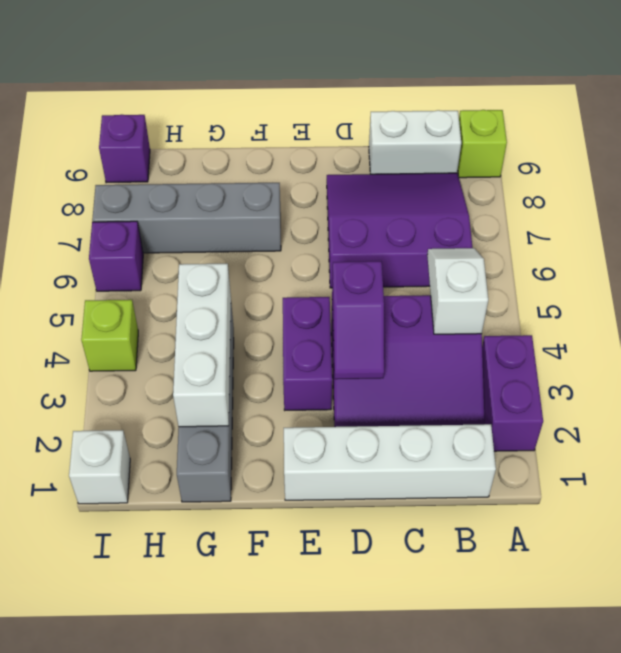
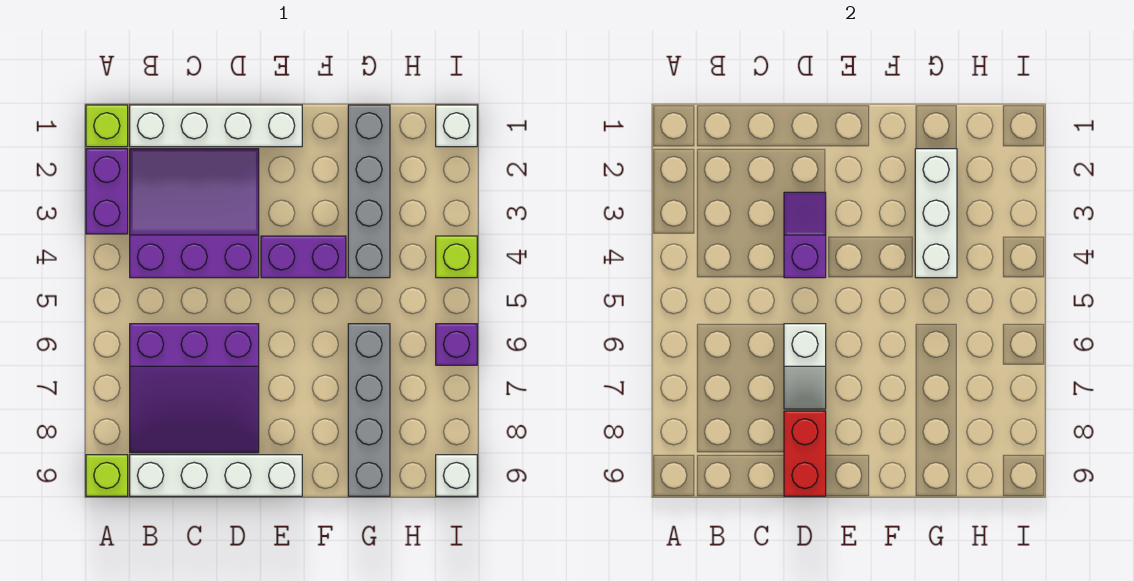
none -> lime 1x1 brick [86,105,128,147]
white 1x2 slope [427,248,488,334] -> white 1x2 slope moved to [784,324,826,409]
white 1x2 brick [369,110,461,174] -> white 1x4 brick [130,455,302,496]
none -> red 1x2 brick [784,411,826,496]
purple 1x2 brick [283,297,332,410] -> purple 1x2 brick turned to [261,236,346,278]
grey 1x4 brick [92,183,281,253] -> grey 1x4 brick turned to [348,324,390,496]
purple 1x1 brick [99,115,150,183] -> white 1x1 brick [436,455,477,496]

